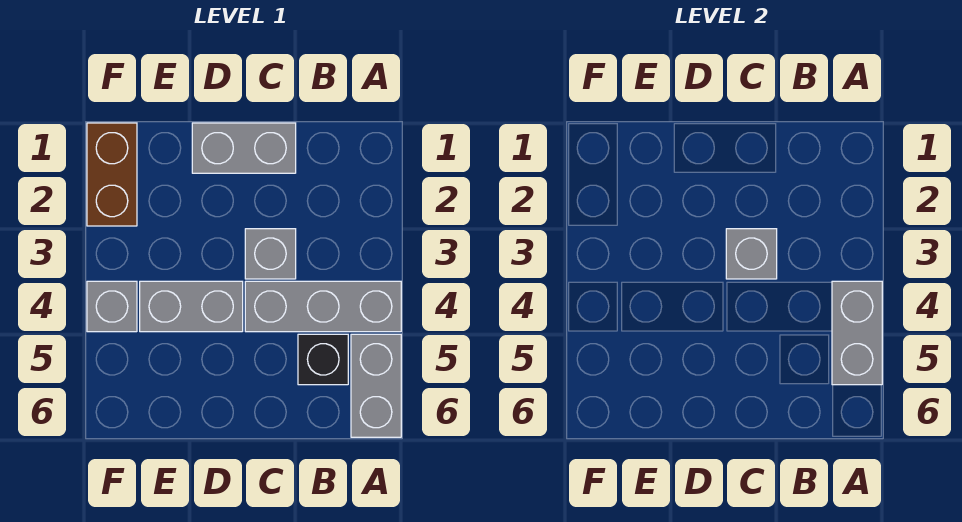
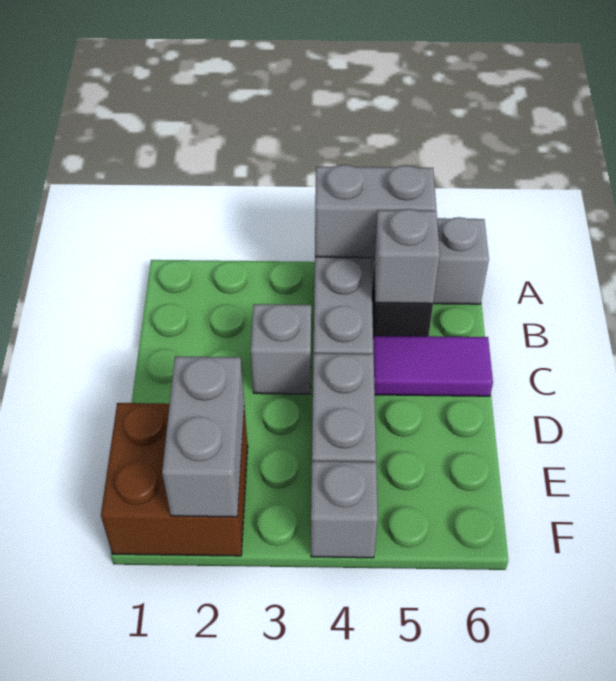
grey 1x2 brick [192,123,296,173] -> grey 1x2 brick moved to [162,356,244,517]
grey 1x1 brick [726,229,777,279] -> grey 1x1 brick moved to [374,209,440,304]
none -> purple 1x2 tile [373,336,493,396]
brown 1x2 brick [87,123,137,226] -> brown 2x2 brick [101,403,248,556]

